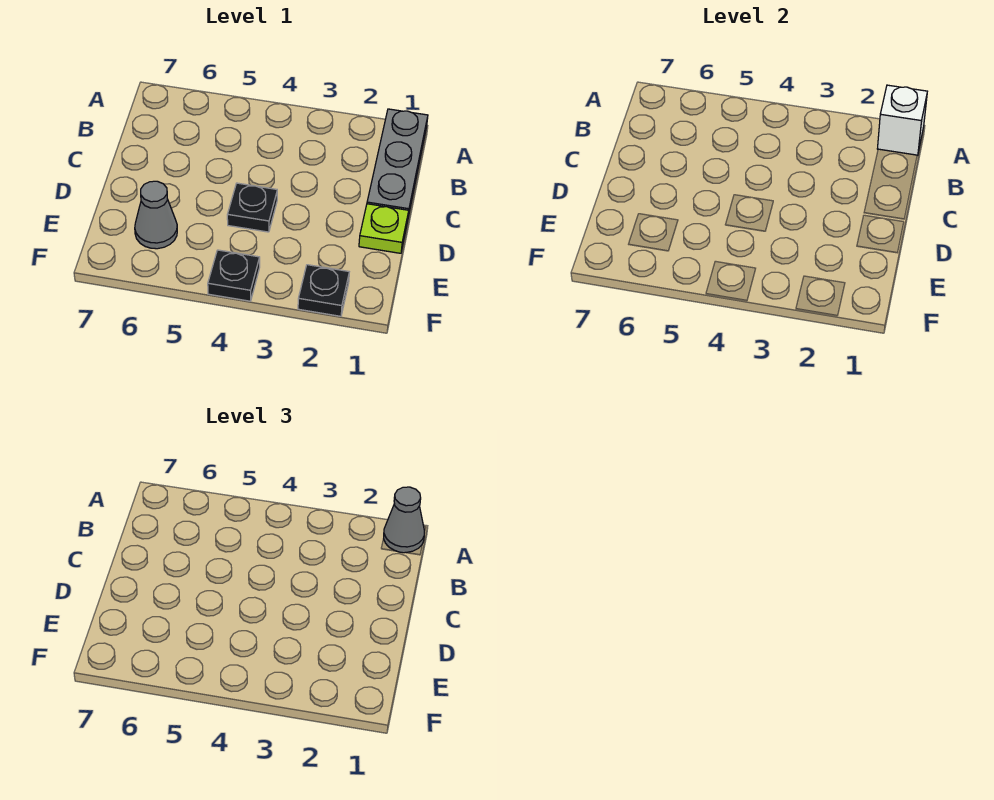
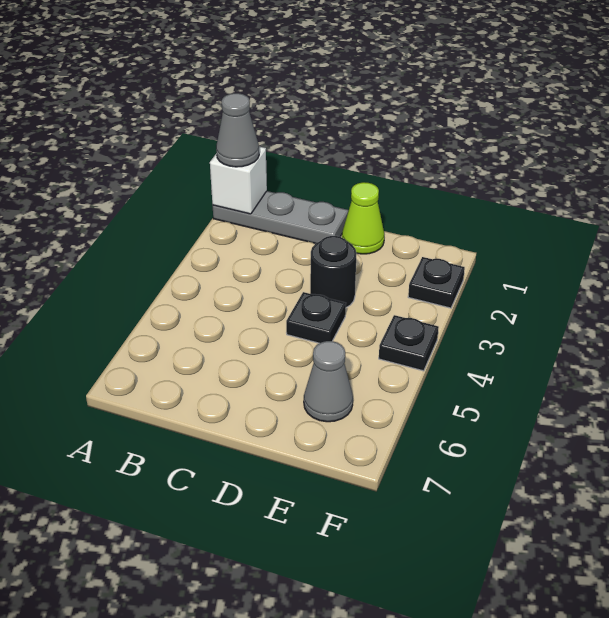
lime 1x1 plate [359,204,409,253] -> lime 1x1 cone [342,182,385,254]
none -> black 1x1 round brick [310,236,357,307]

